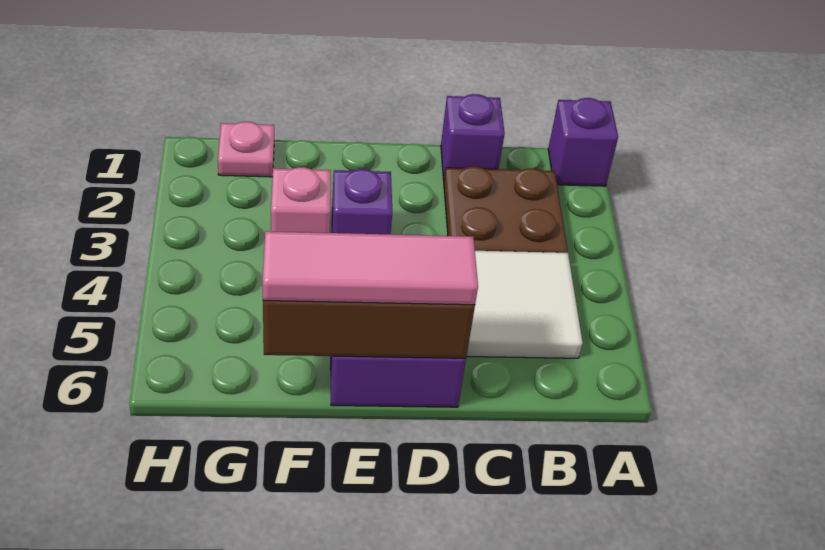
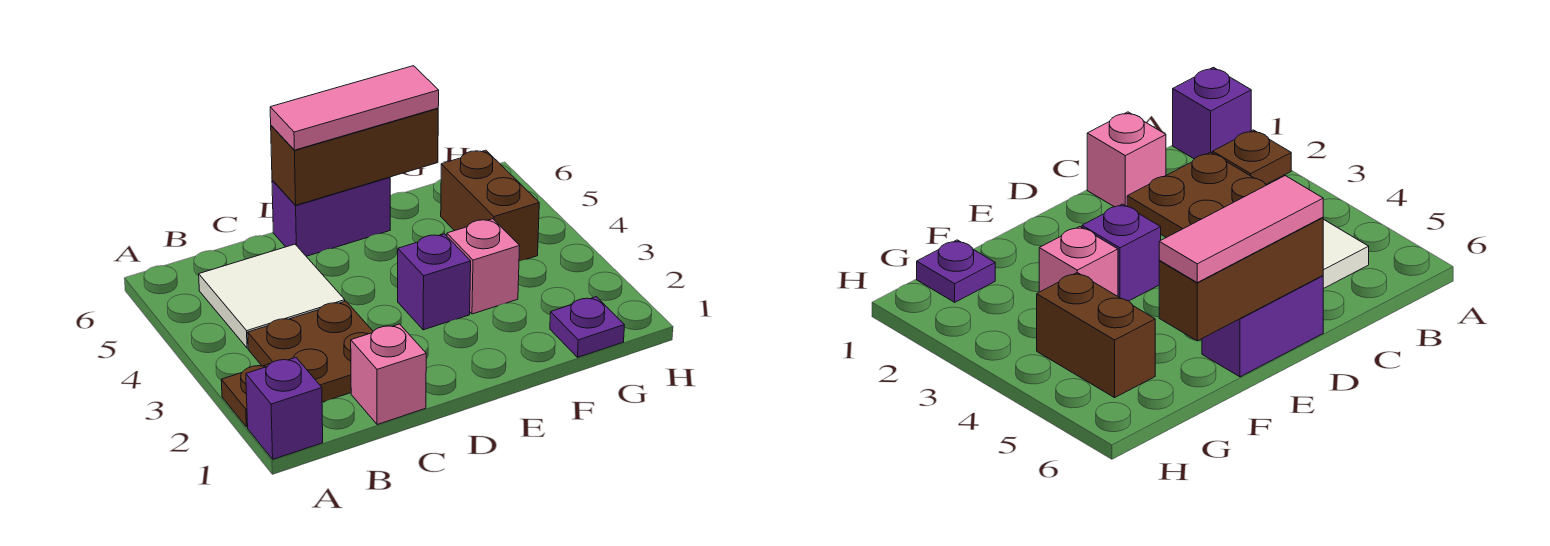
none -> brown 1x1 plate [221,364,269,427]
purple 1x1 brick [441,94,505,180] -> pink 1x1 brick [351,324,426,425]
pink 1x1 plate [218,122,274,177] -> purple 1x1 plate [550,297,624,357]
none -> brown 1x2 brick [441,150,539,261]

